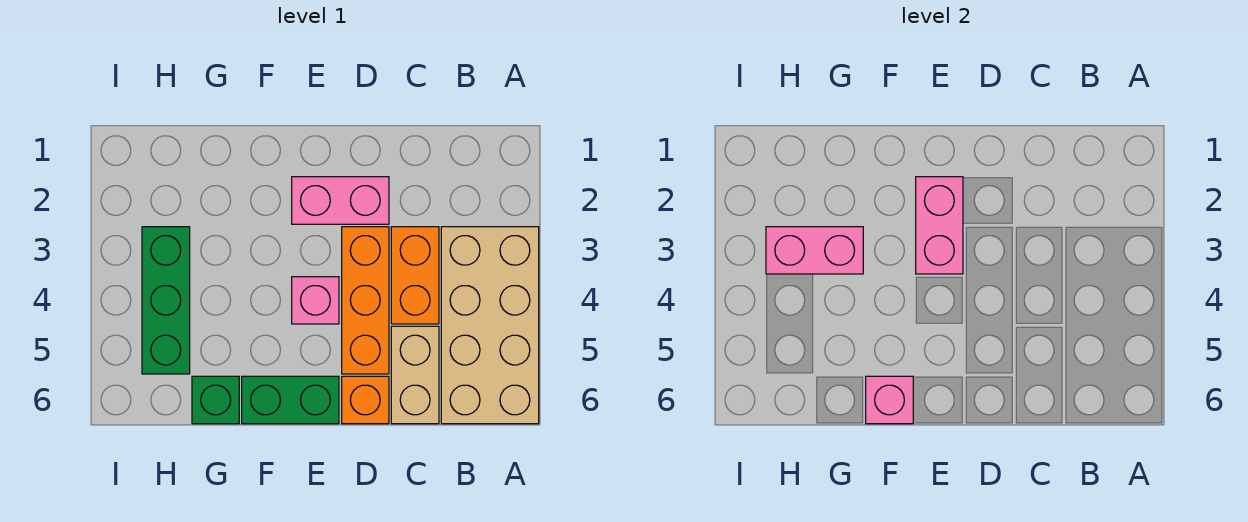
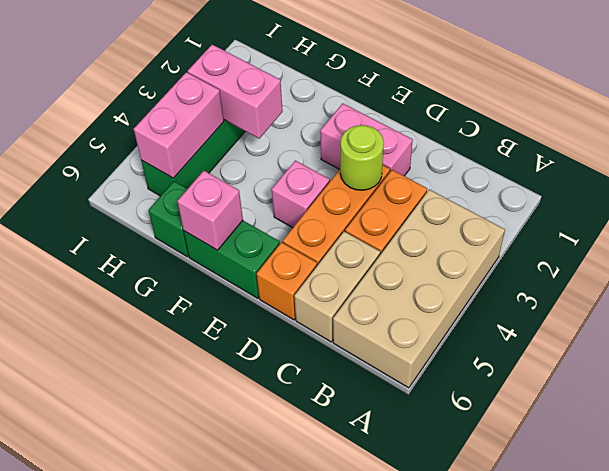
none -> lime 1x1 round brick [340,125,384,190]
pink 1x2 brick [916,177,963,274] -> pink 1x2 brick moved to [134,72,224,178]

